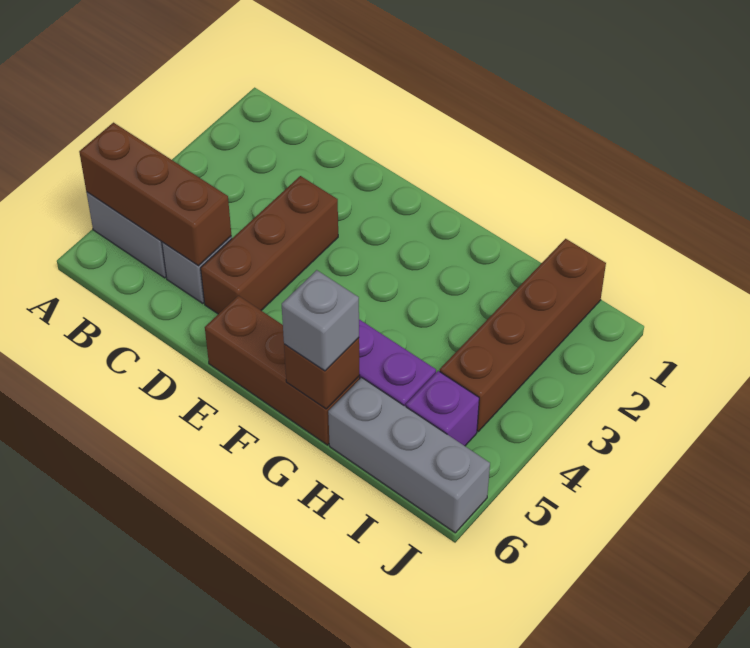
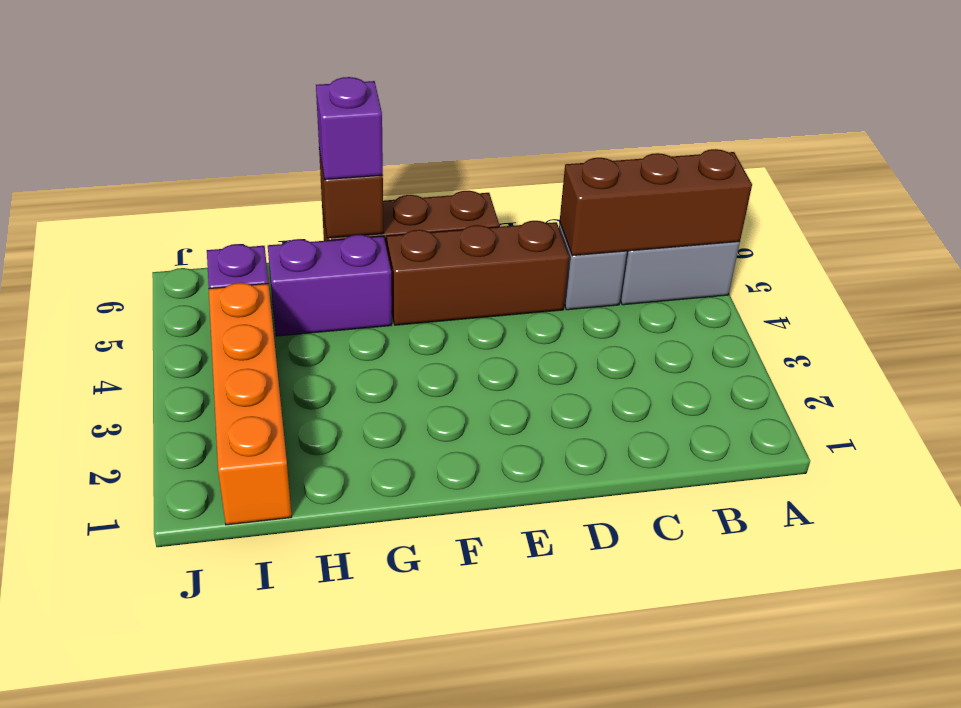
brown 1x3 brick [201,176,338,314] -> brown 1x3 brick turned to [387,221,569,325]
grey 1x1 brick [282,270,359,371] -> purple 1x1 brick [316,77,383,179]
grey 1x3 brick [328,378,490,533] -> none
brown 1x4 brick [440,239,606,431] -> orange 1x4 brick [209,283,292,525]

